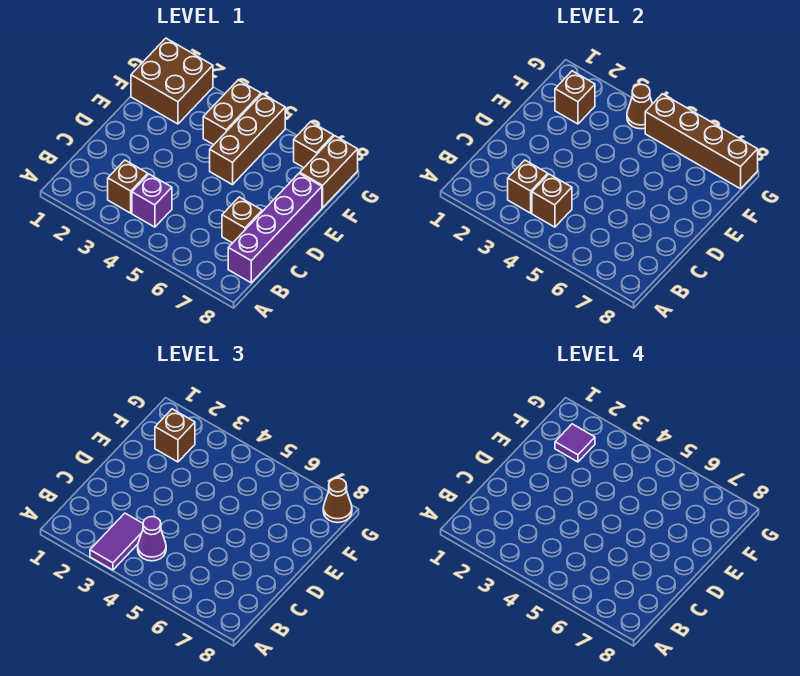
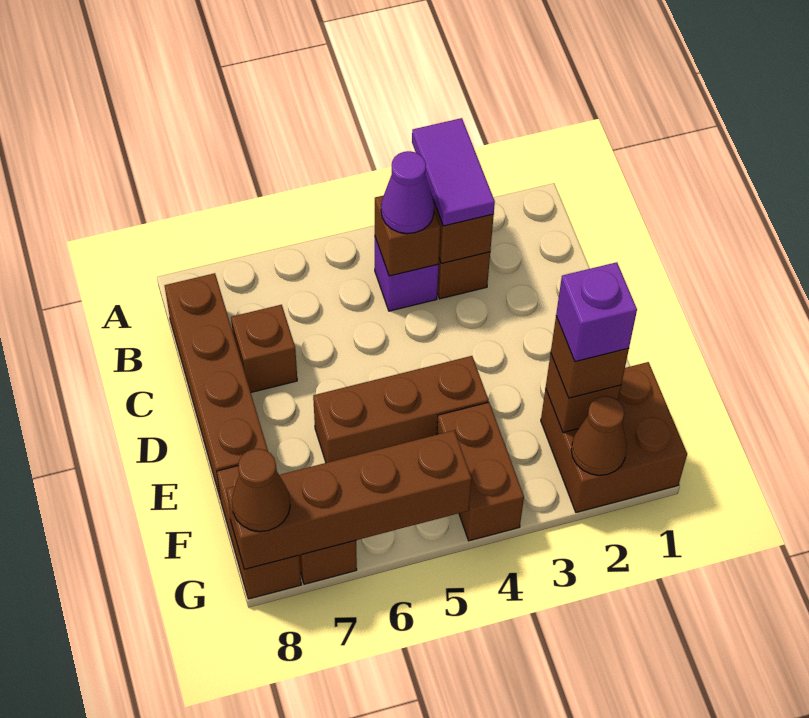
purple 1x4 brick [228,173,322,283] -> brown 1x4 brick [165,273,268,500]
brown 1x3 brick [210,94,285,185] -> brown 1x3 brick turned to [313,356,488,463]
purple 1x1 tile [555,424,595,462] -> purple 1x1 brick [556,262,637,362]
brown 1x1 cone [627,85,652,129] -> brown 1x1 cone moved to [571,396,627,475]

